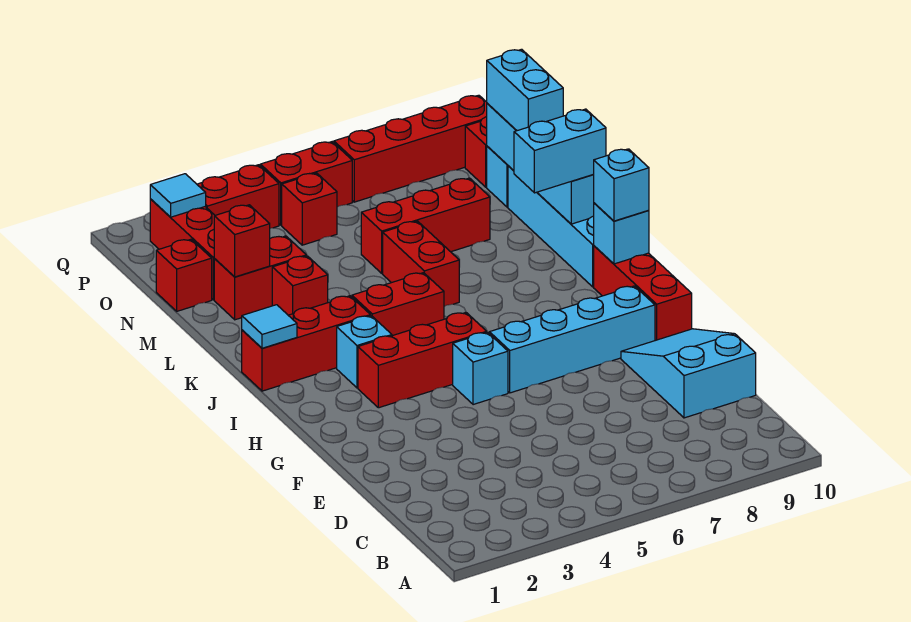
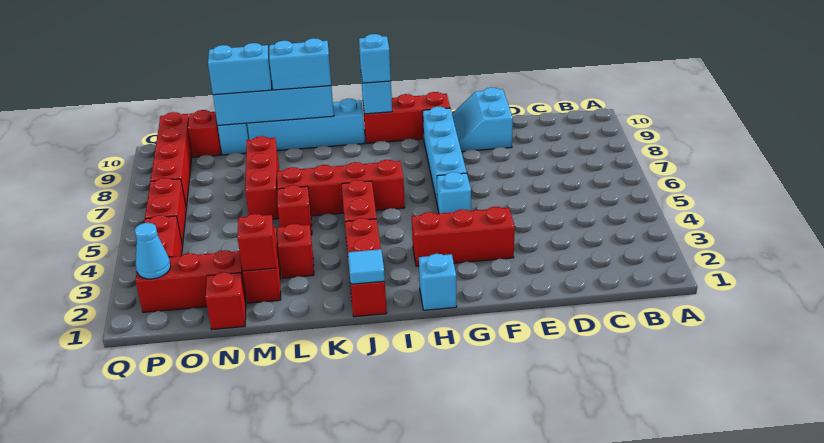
cyan 2x3 slope [621,329,756,418] -> cyan 2x2 slope [452,87,513,152]
red 1x3 brick [358,312,487,408] -> red 1x3 brick turned to [412,206,515,266]
cyan 1x1 brick [337,316,392,388] -> cyan 1x1 brick moved to [419,254,457,310]
red 1x2 brick [383,221,459,306] -> red 1x4 brick [277,160,405,216]
cyan 1x2 brick [514,109,606,193] -> cyan 1x2 brick turned to [269,38,331,90]
red 1x1 brick [282,173,337,245] -> red 1x1 brick moved to [277,185,312,235]
cyan 1x1 tile [150,174,206,217] -> cyan 1x1 cone [135,223,171,279]

